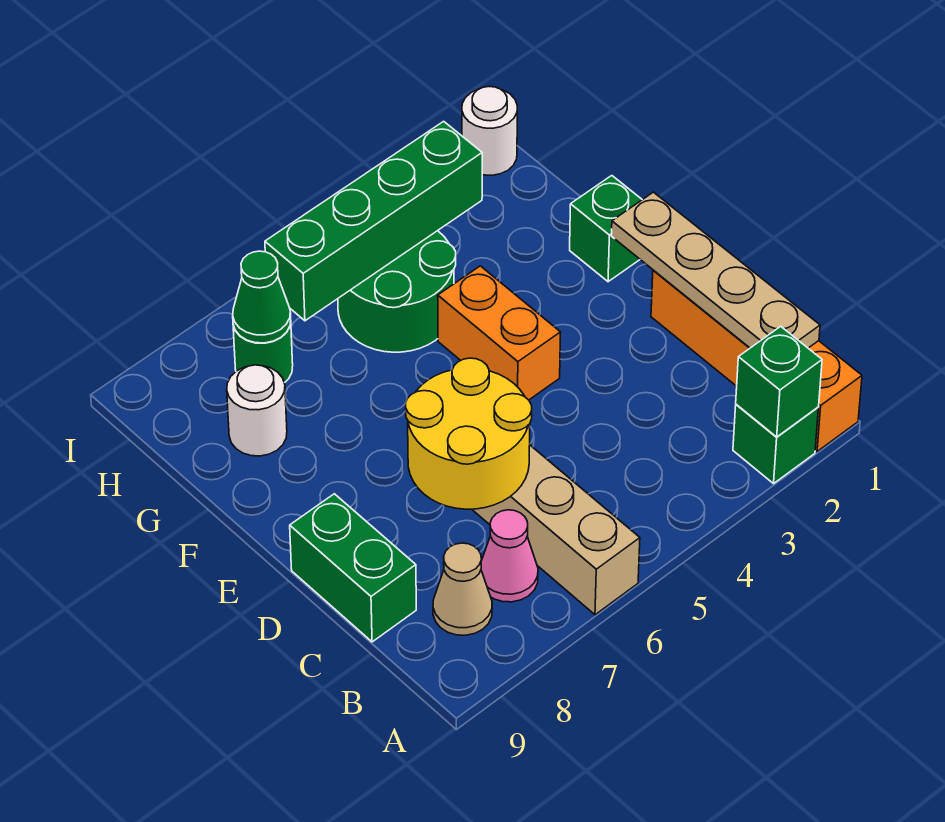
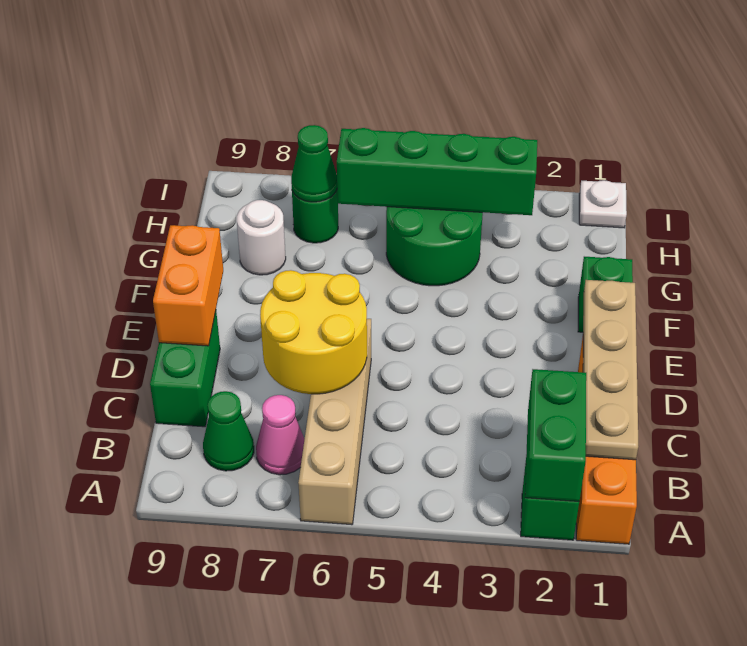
green 1x1 brick [736,326,822,437] -> green 1x2 brick [525,369,586,501]
tan 1x1 cone [433,543,492,635] -> green 1x1 cone [203,391,254,471]
orange 1x2 brick [438,266,561,400] -> orange 1x2 brick moved to [153,225,223,346]
white 1x1 round brick [462,87,517,175] -> white 1x1 plate [579,180,627,228]

